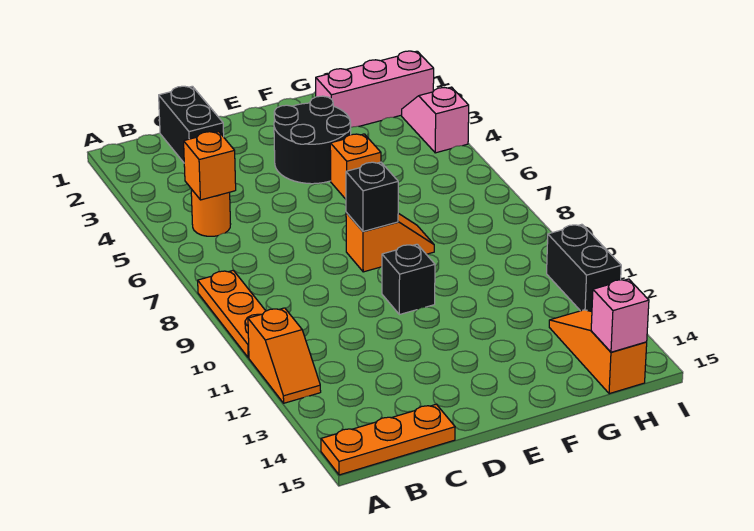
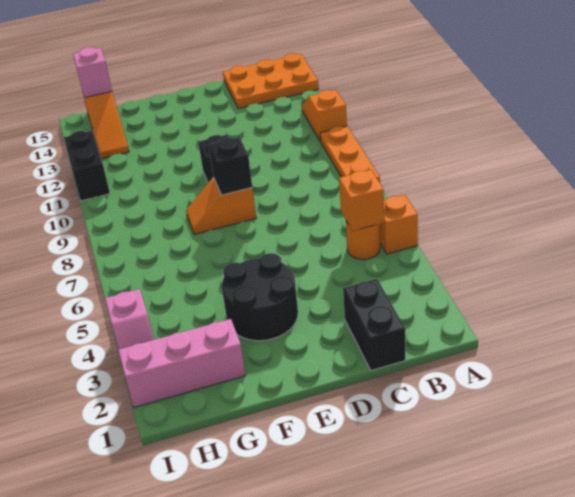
orange 1x3 plate [321,404,455,475] -> orange 2x3 plate [223,53,319,109]
orange 1x1 brick [330,134,381,199] -> orange 1x1 brick moved to [380,195,418,254]

